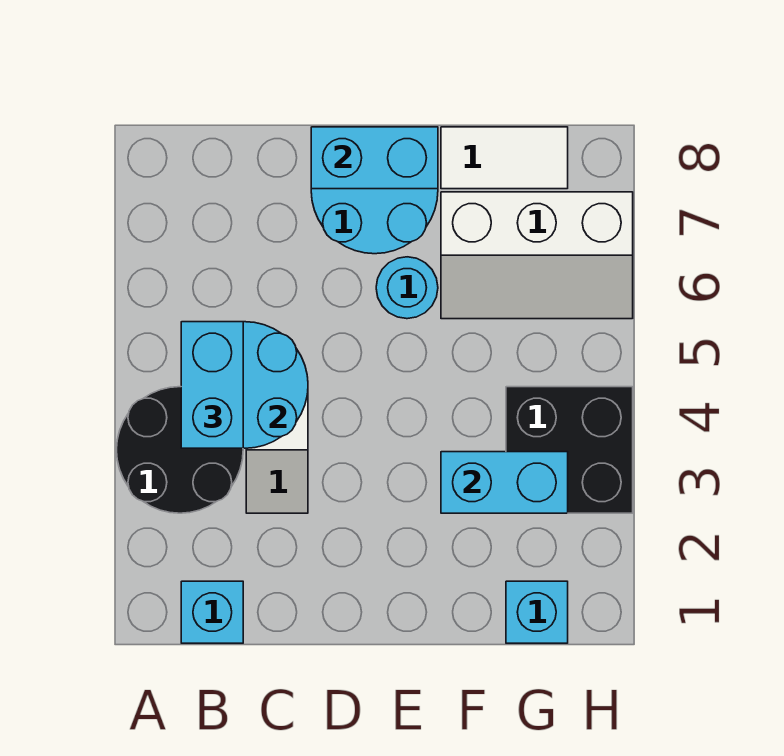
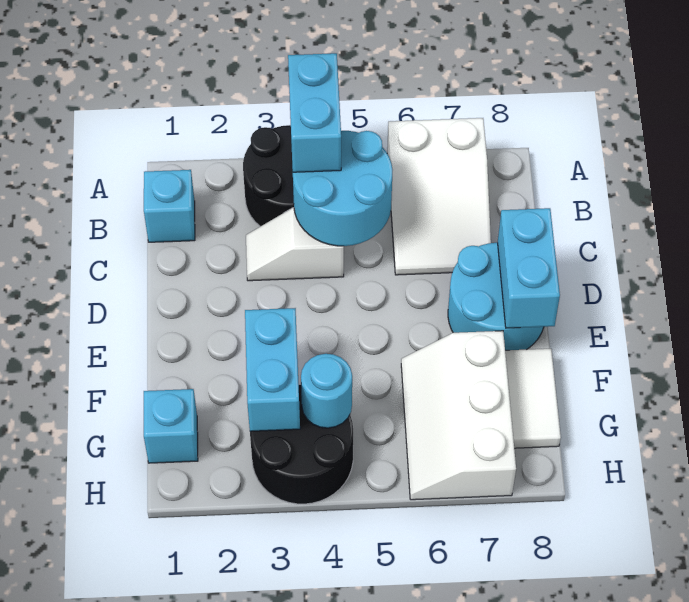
none -> white 2x3 slope [387,118,491,275]
cyan 1x2 brick [181,322,243,448] -> cyan 1x2 brick turned to [288,53,341,172]
cyan 1x1 round brick [376,257,438,319] -> cyan 1x1 round brick moved to [301,354,352,428]
black 2x2 brick [506,387,633,513] -> black 2x2 round brick [250,385,353,504]

